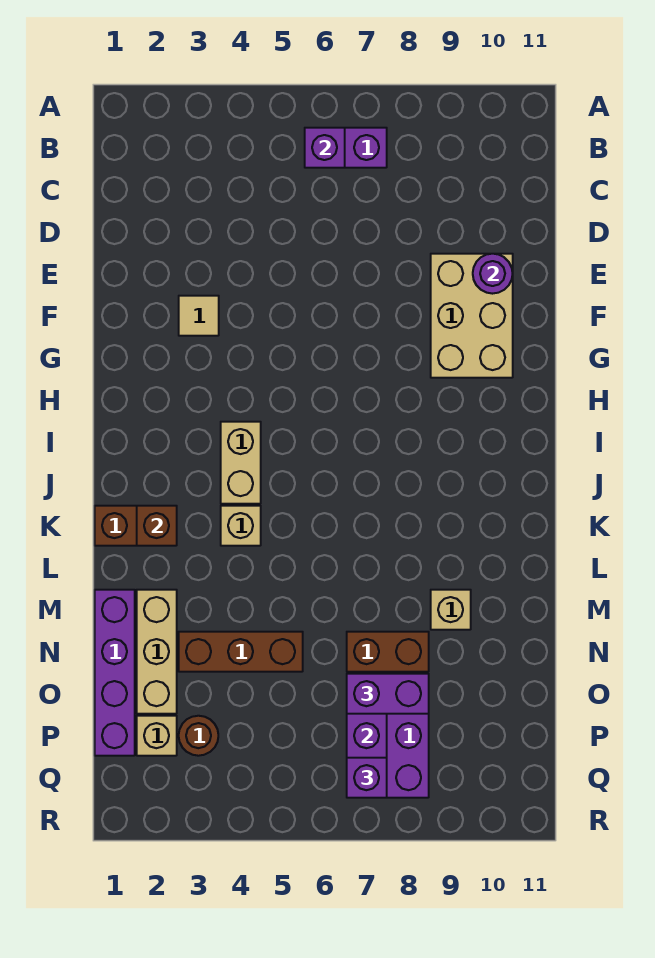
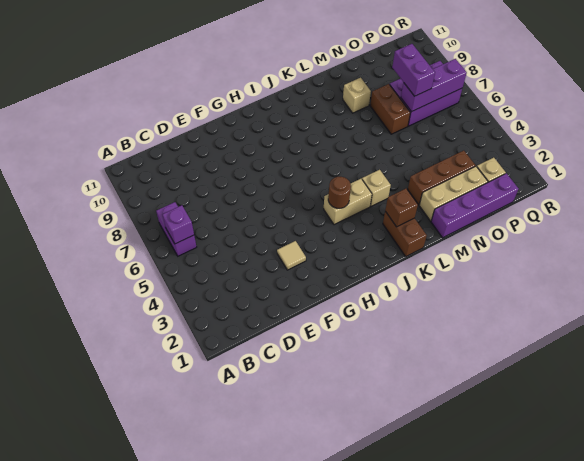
tan 2x3 brick [431,254,513,378] -> none
purple 1x1 round brick [473,254,513,294] -> none
brown 1x3 brick [179,632,303,672] -> brown 1x3 brick turned to [408,151,475,205]
brown 1x1 round brick [179,716,218,756] -> brown 1x1 round brick moved to [328,177,351,208]
purple 1x1 brick [347,758,387,798] -> none

